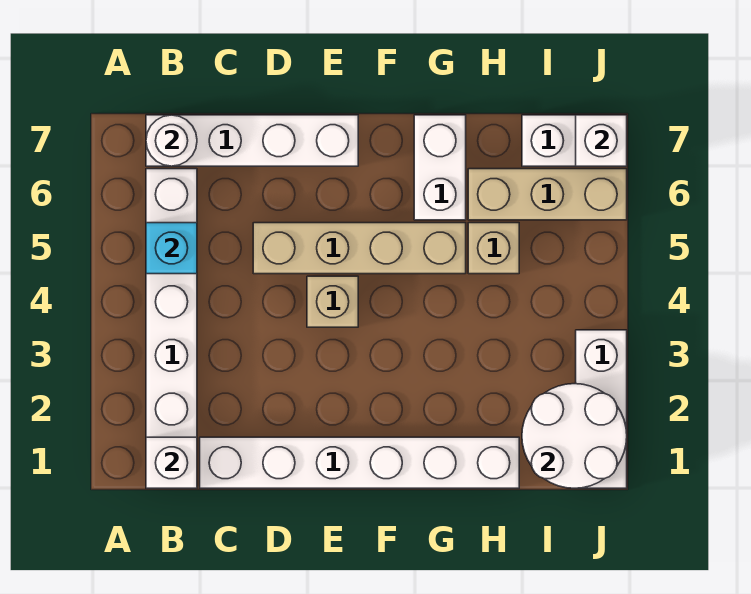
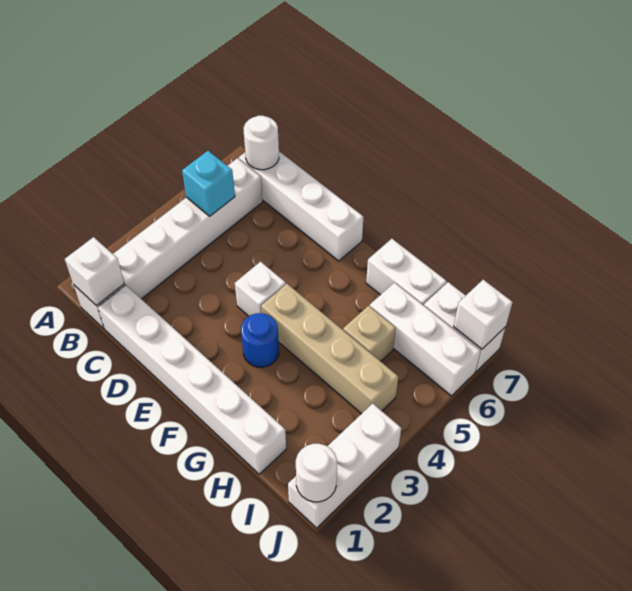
tan 1x4 brick [253,223,466,274] -> tan 1x4 brick moved to [261,284,398,414]
tan 1x1 brick [307,276,358,327] -> white 1x1 brick [235,262,286,316]
none -> blue 1x1 round brick [241,313,279,367]
white 1x2 brick [414,115,466,220] -> white 1x2 brick turned to [366,239,447,305]
tan 1x3 brick [468,169,627,220] -> white 1x3 brick [370,283,481,396]
white 2x2 round brick [522,384,627,488] -> white 1x1 round brick [296,444,337,502]

